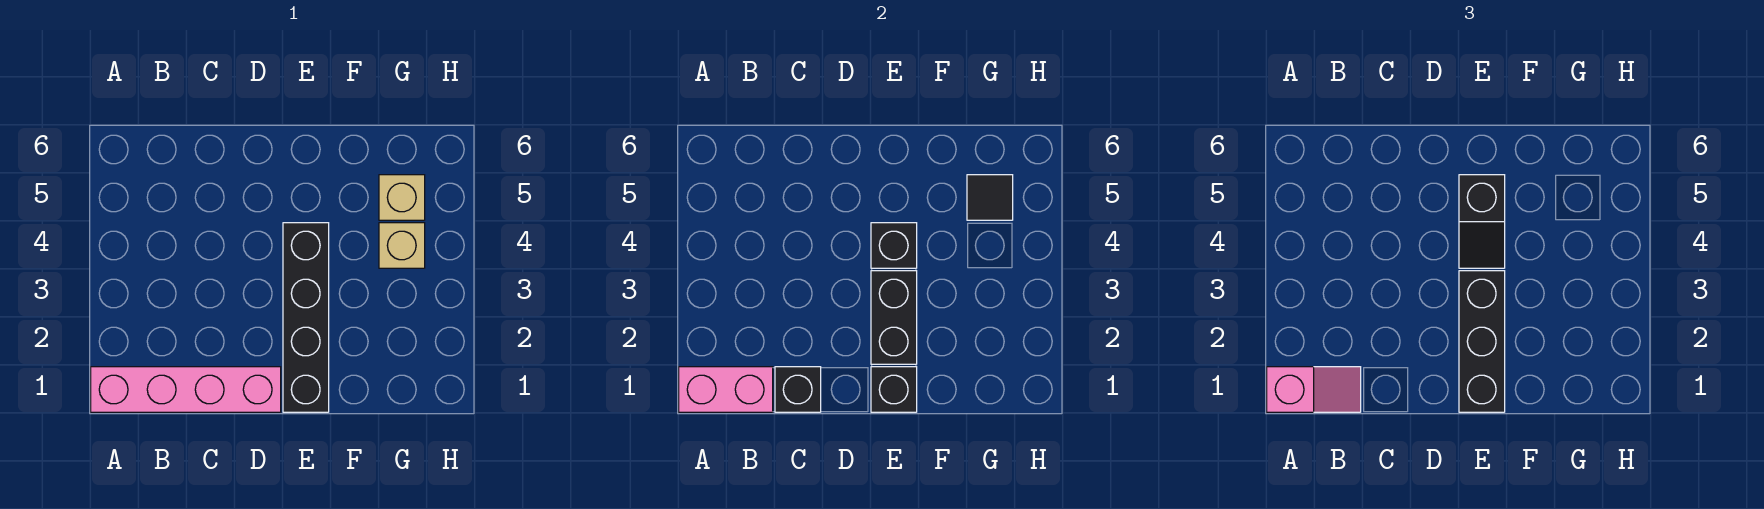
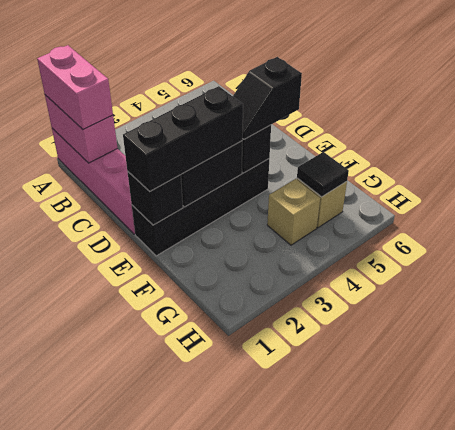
pink 1x2 slope [1267,367,1361,412] -> pink 1x2 brick [37,45,113,129]
black 1x1 brick [775,367,821,412] -> none

